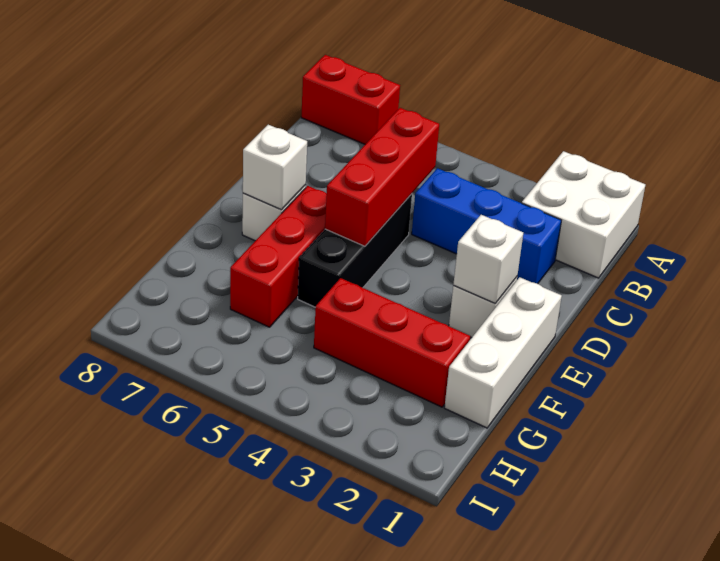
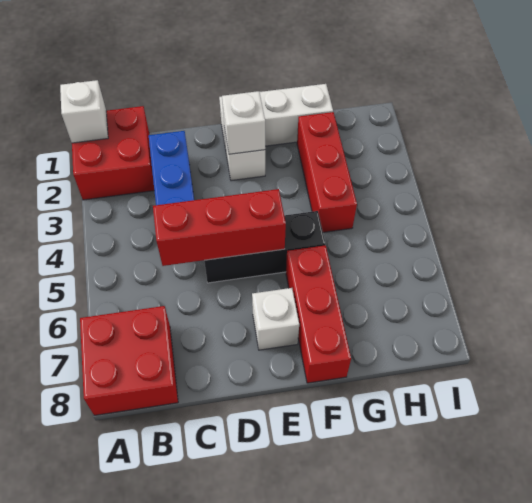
white 2x2 brick [522,151,645,278] -> red 2x2 brick [72,106,154,200]
red 1x2 brick [301,55,400,144] -> red 2x2 brick [80,306,178,415]
red 1x3 brick [230,186,327,327] -> red 1x3 brick turned to [286,245,351,383]
white 1x1 brick [243,125,307,210] -> white 1x1 brick moved to [60,80,108,143]

